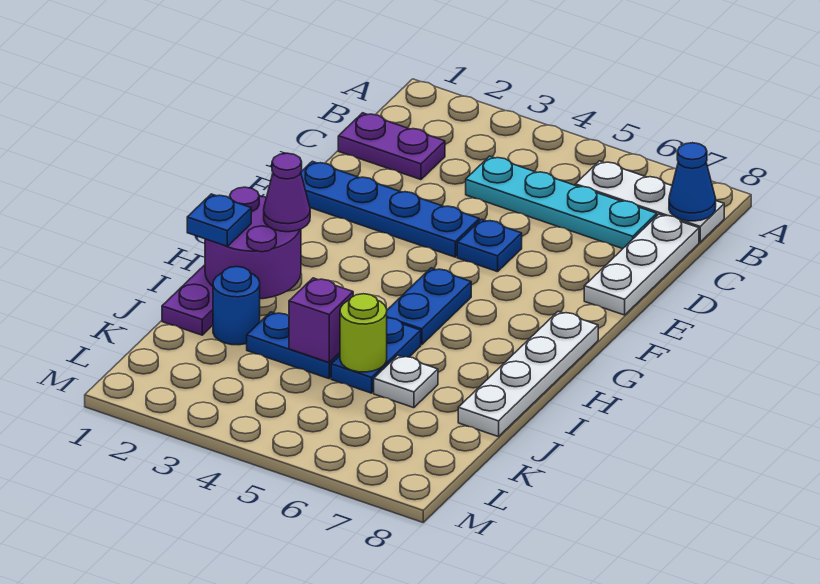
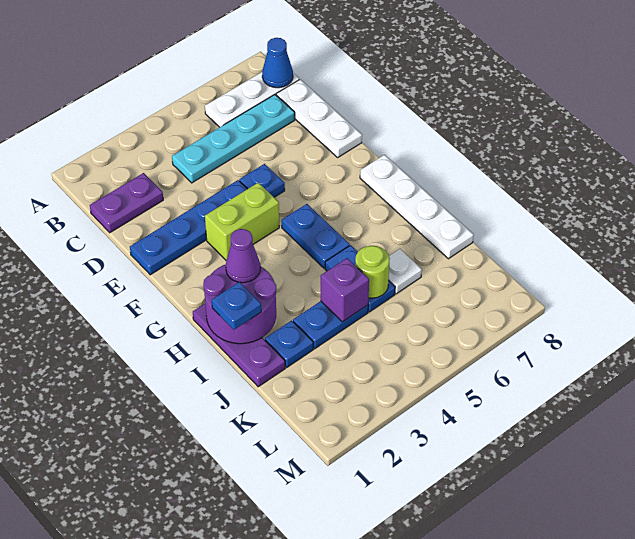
none -> lime 1x2 brick [205,183,279,261]
blue 1x1 round brick [213,266,260,345] -> blue 1x1 plate [265,321,313,367]

